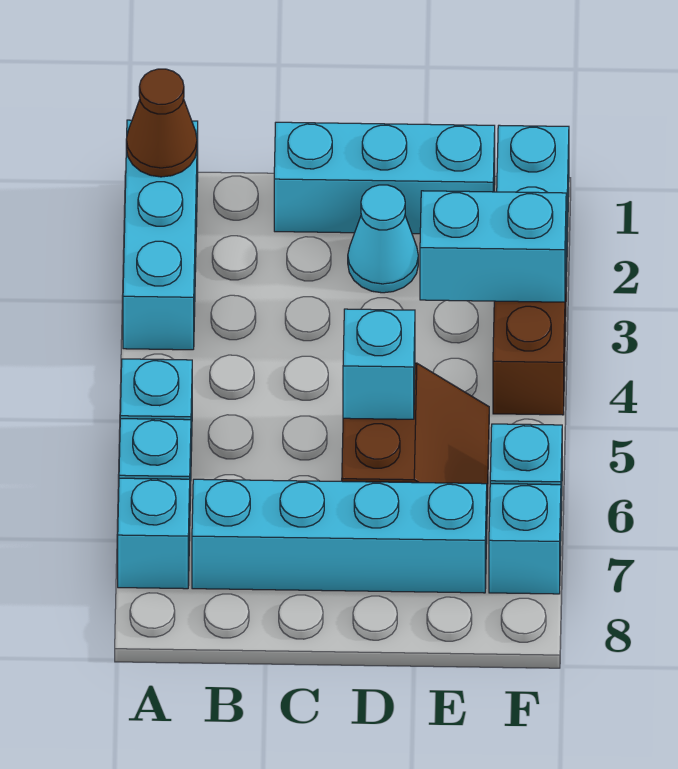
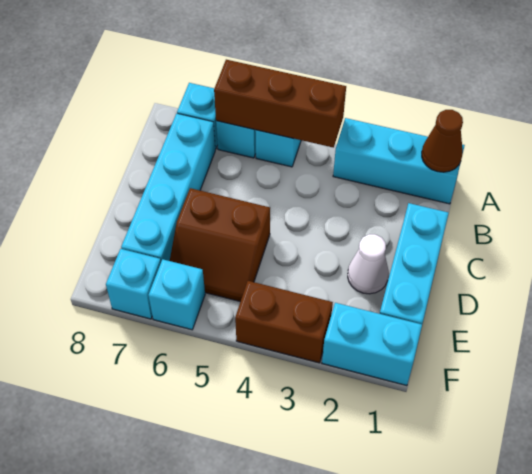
none -> brown 1x3 brick [214,60,346,148]
cyan 1x1 cone [348,185,418,293] -> white 1x1 cone [348,234,389,294]
cyan 1x1 brick [343,309,415,419] -> none
cyan 1x2 brick [420,191,566,302] -> none

